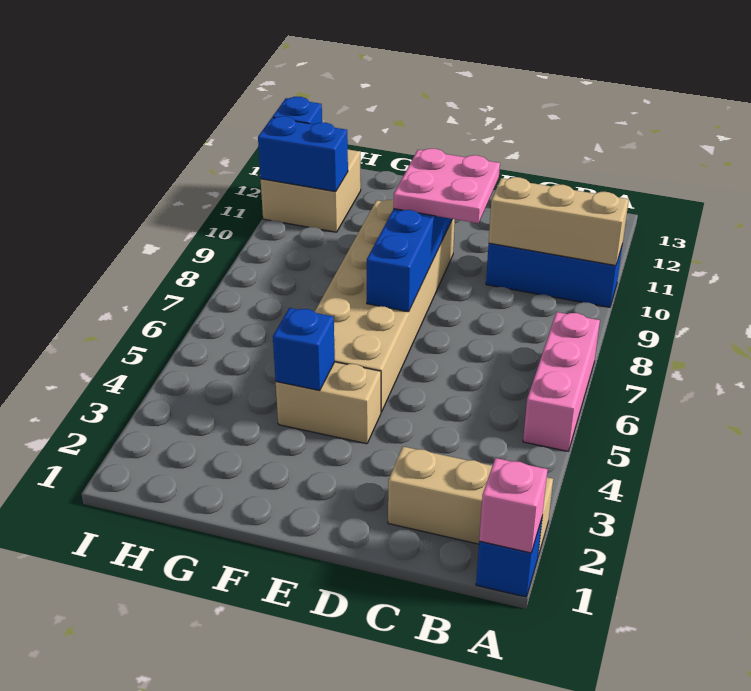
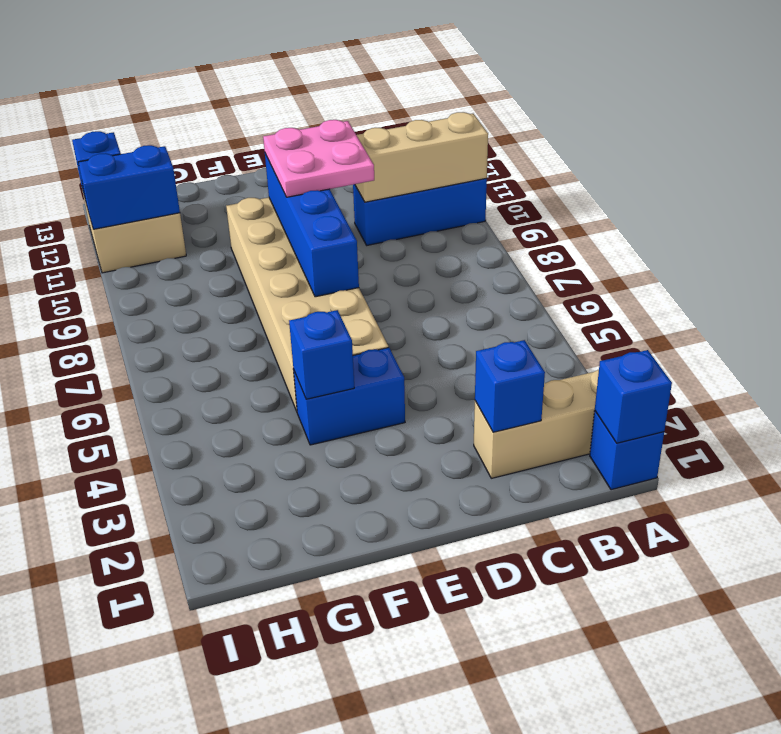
pink 1x1 brick [479,458,548,553] -> blue 1x1 brick [595,350,672,443]
pink 1x3 brick [523,312,600,451] -> none
none -> blue 1x1 brick [475,340,545,432]
tan 1x2 brick [276,362,381,444] -> blue 1x2 brick [294,348,405,445]

